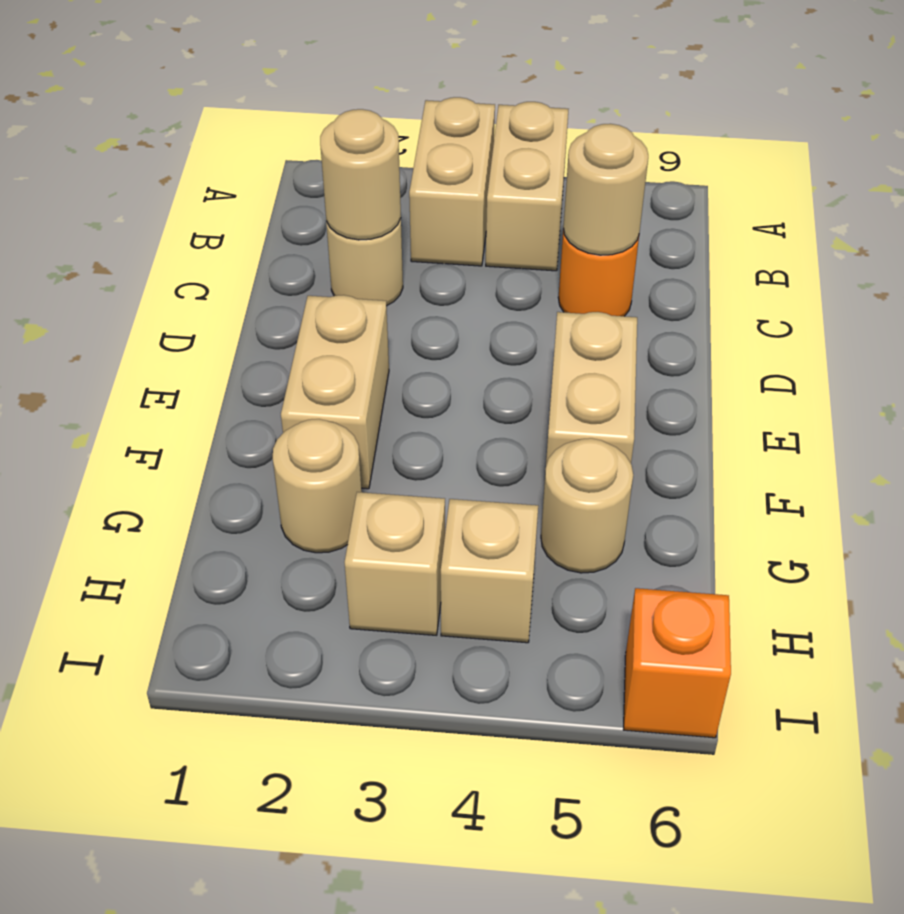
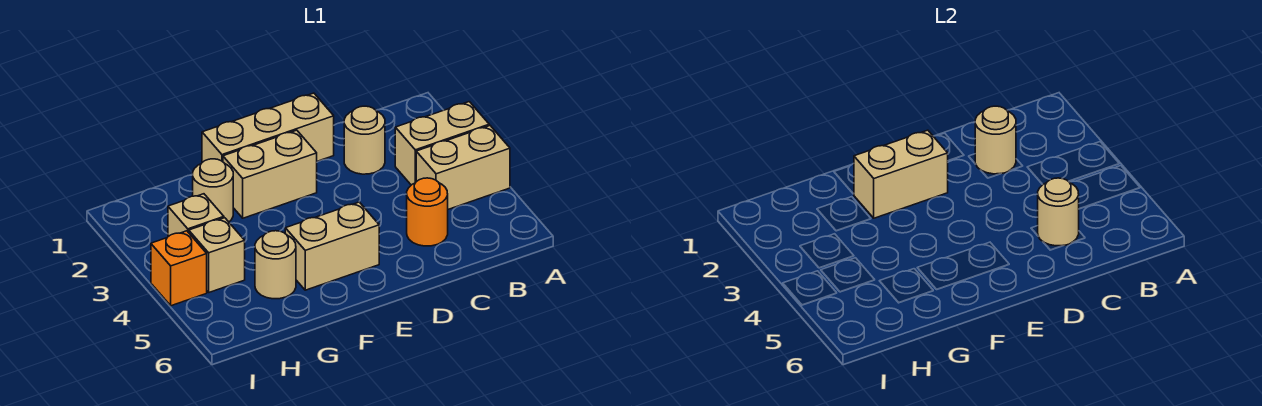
none -> tan 1x3 brick [202,93,334,162]
none -> tan 1x2 brick [854,130,948,218]
orange 1x1 brick [624,588,731,738] -> orange 1x1 brick moved to [151,231,207,306]

